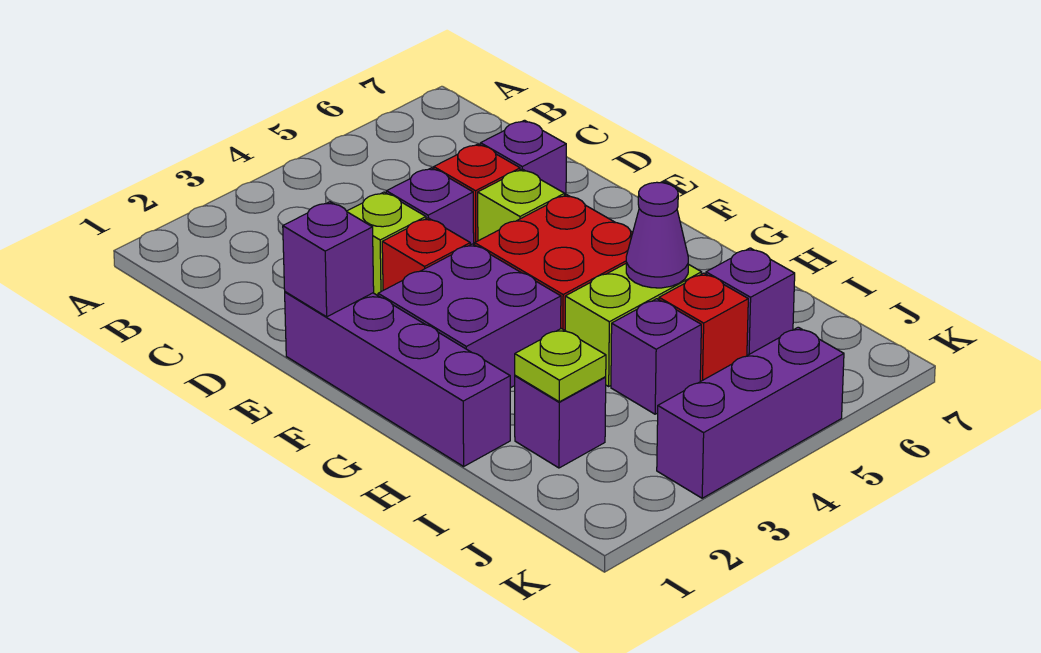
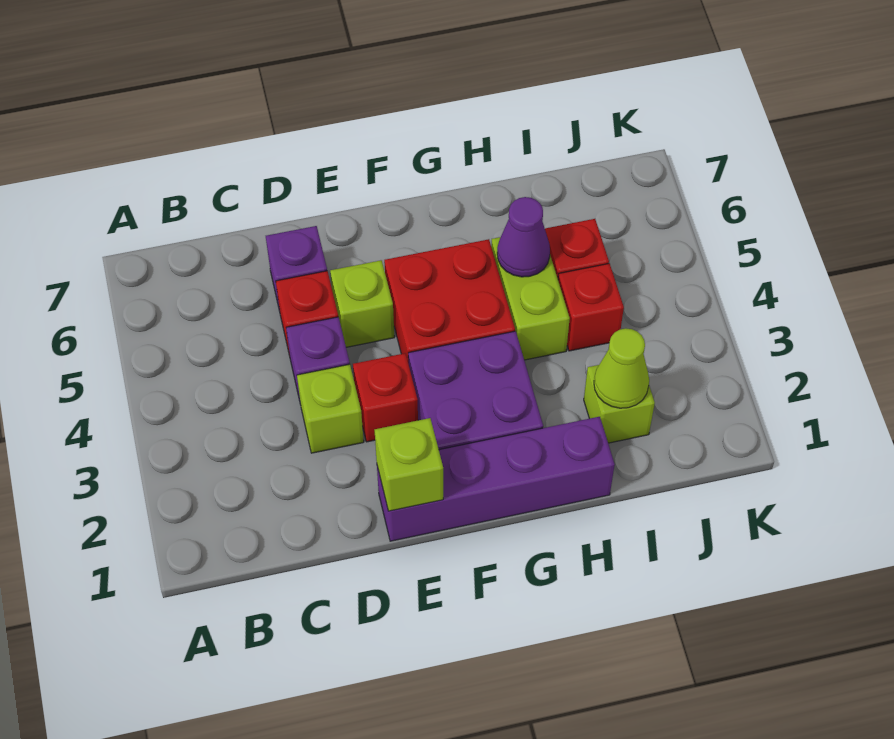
purple 1x1 brick [283,202,374,317] -> lime 1x1 brick [375,418,443,511]
purple 1x1 brick [515,376,606,468] -> lime 1x1 brick [584,365,655,443]
lime 1x1 plate [515,329,606,402] -> lime 1x1 cone [594,328,649,408]
purple 1x1 brick [611,299,701,414] -> red 1x1 brick [558,263,624,351]
purple 1x1 brick [706,248,795,355] -> none
purple 1x3 brick [657,327,844,498] -> none

